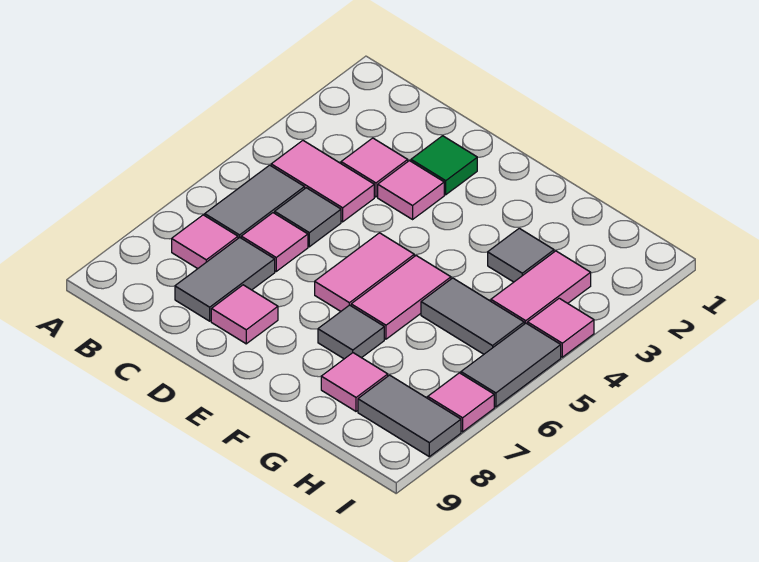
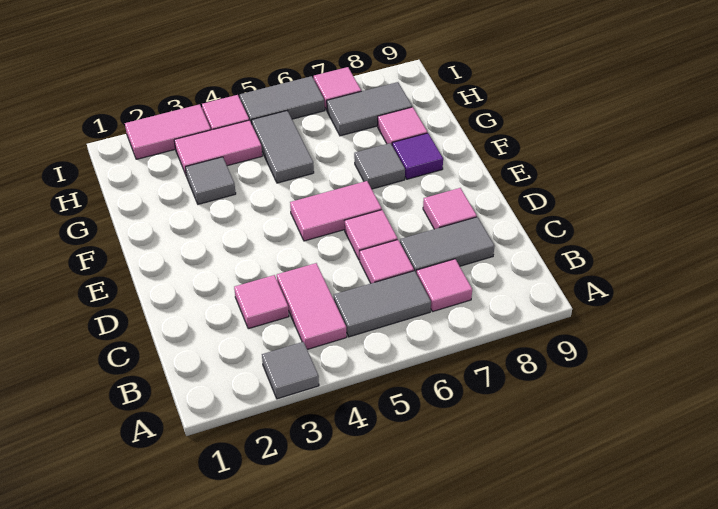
grey 1x1 tile [275,188,341,247] -> grey 1x1 tile moved to [262,342,319,399]
green 1x1 tile [411,136,477,195] -> none
pink 1x1 tile [378,161,444,219] -> pink 1x1 tile moved to [345,210,398,260]
pink 1x2 tile [351,256,451,339] -> pink 1x2 tile moved to [125,104,211,159]
none -> purple 1x1 tile [392,133,443,179]
grey 1x2 tile [358,375,461,457] -> grey 1x2 tile turned to [327,82,412,136]

